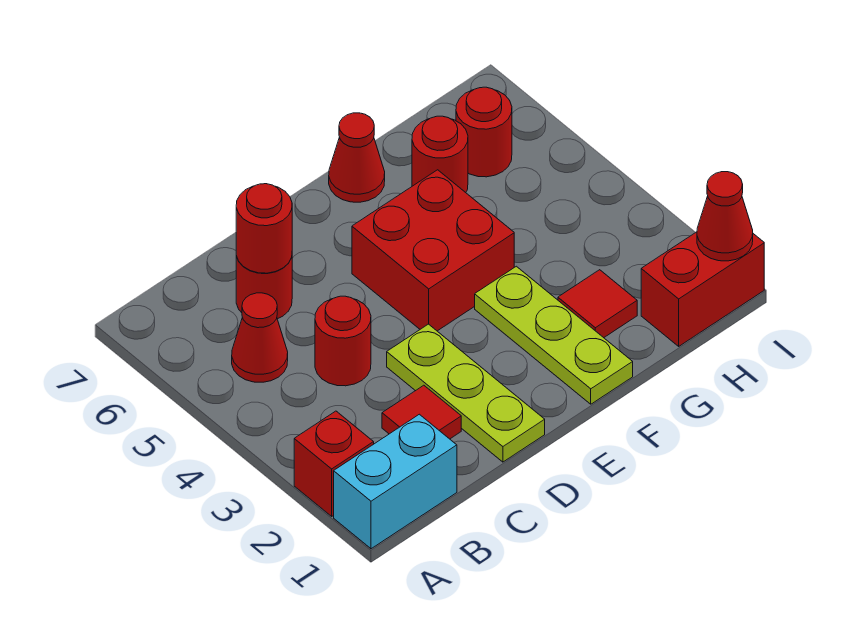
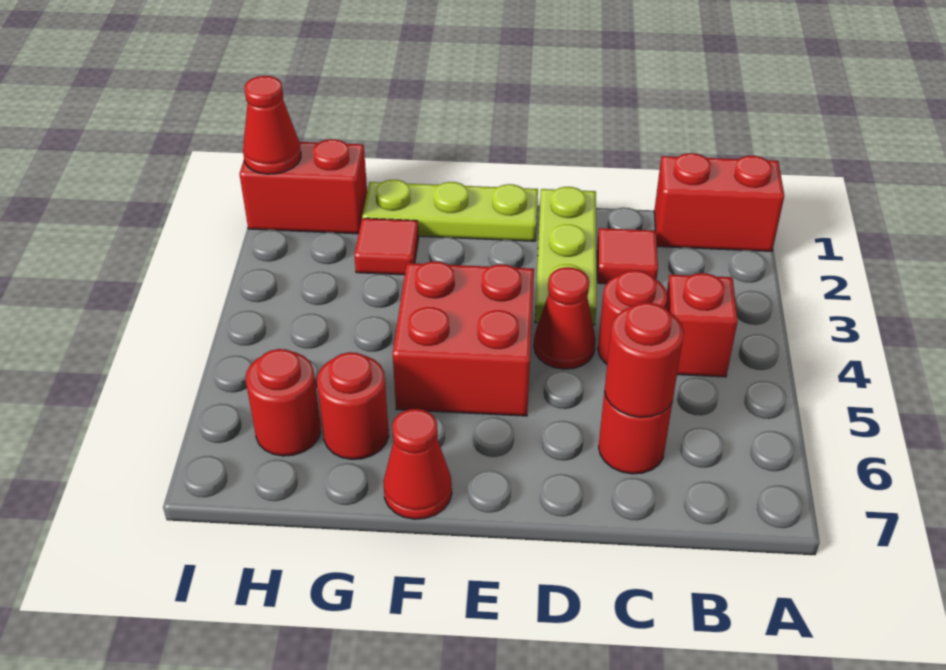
cyan 1x2 brick [334,414,457,549] -> red 1x2 brick [654,153,784,251]
red 1x1 brick [294,411,374,516] -> red 1x1 brick moved to [666,273,738,377]
red 1x1 cone [232,293,288,382] -> red 1x1 cone moved to [534,267,596,369]
lime 1x3 plate [475,266,633,404] -> lime 1x3 plate turned to [362,180,538,241]

